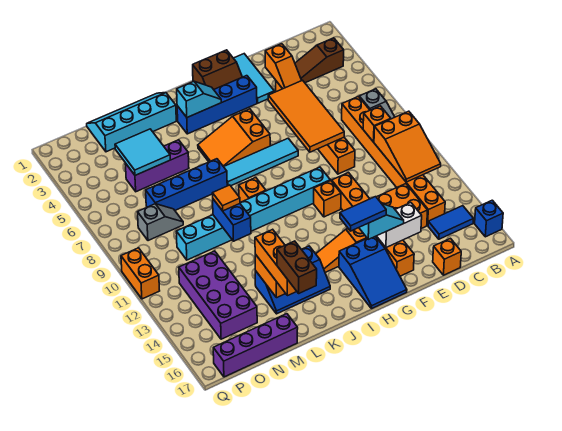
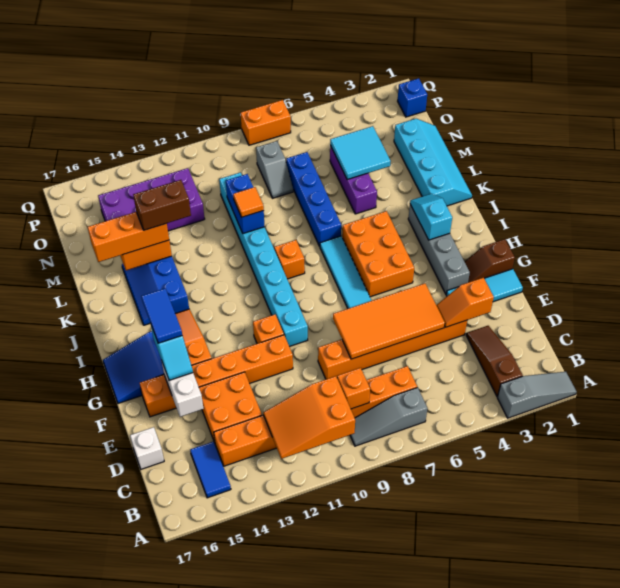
none -> grey 1x3 slope [497,372,577,418]
blue 1x1 brick [475,200,503,237] -> blue 1x1 brick moved to [398,78,427,117]
orange 1x1 brick [433,238,461,275] -> white 1x1 brick [130,427,164,469]
brown 2x2 slope [193,50,242,90] -> brown 1x2 slope [464,239,515,283]
blue 1x4 brick [177,76,257,134] -> grey 1x4 brick [408,204,470,294]
orange 2x3 slope [198,109,270,167] -> orange 2x3 brick [342,211,414,297]
cyan 1x2 slope [177,81,221,117] -> cyan 1x2 slope turned to [410,194,452,240]
blue 1x2 brick [213,199,251,241] -> blue 1x2 brick turned to [226,174,264,233]
brown 1x2 brick [277,241,317,293] -> brown 1x2 brick moved to [133,180,191,230]
purple 1x4 brick [213,314,298,377] -> none
orange 1x2 brick [121,248,160,299] -> orange 1x2 brick moved to [241,100,291,145]

